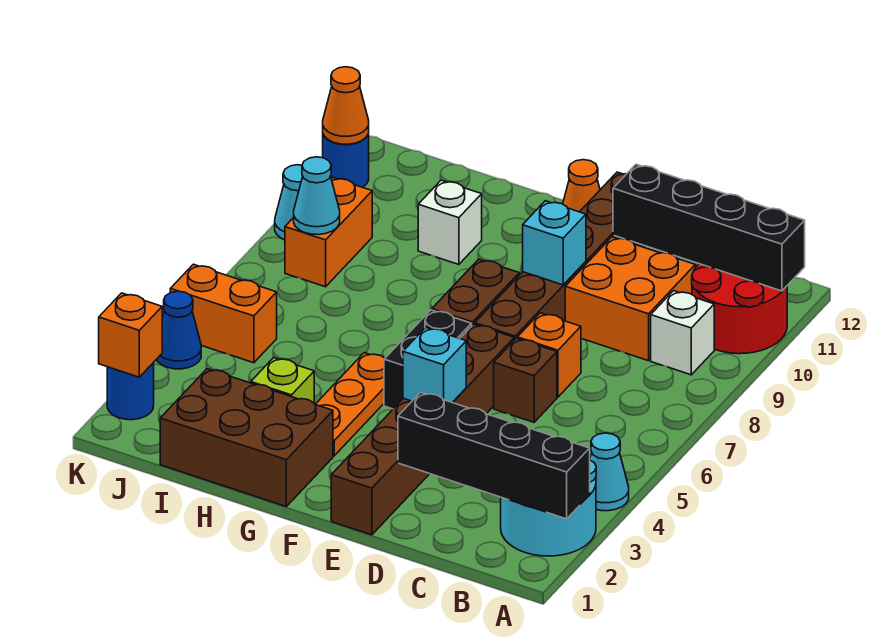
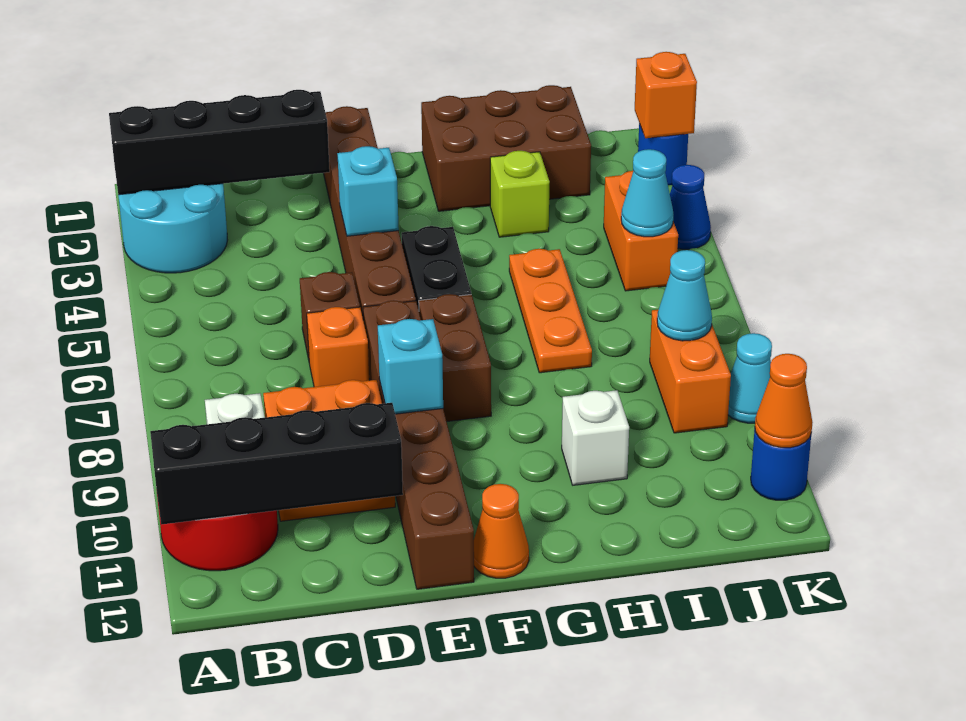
cyan 1x1 cone [590,433,629,511] -> cyan 1x1 cone moved to [621,149,673,237]
orange 1x3 plate [315,353,385,456] -> orange 1x3 plate moved to [509,249,592,373]
orange 1x2 brick [170,264,277,363] -> orange 1x2 brick turned to [604,171,678,291]

